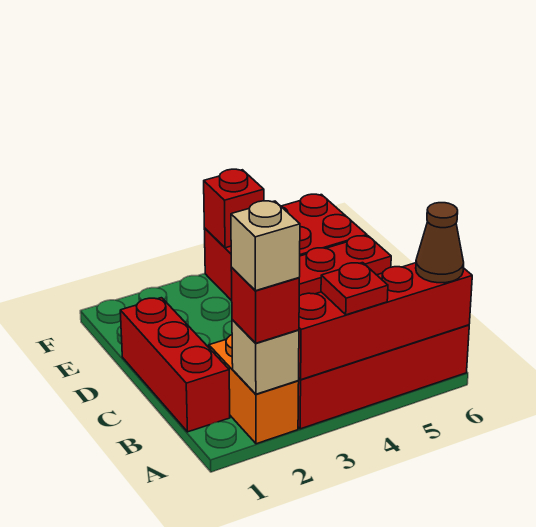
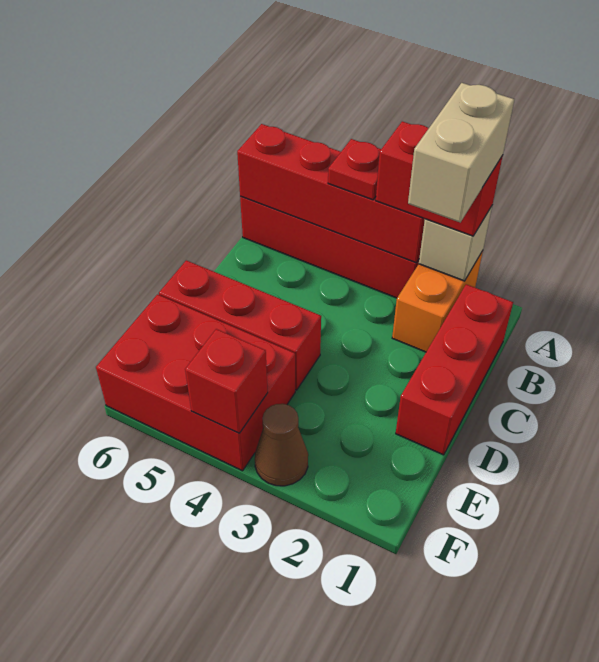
red 1x1 brick [231,268,299,343] -> red 1x2 brick [376,121,503,236]
tan 1x1 brick [231,201,300,291] -> tan 1x2 brick [408,83,514,223]
brown 1x1 cone [416,203,464,283] -> brown 1x1 cone moved to [255,404,308,486]

